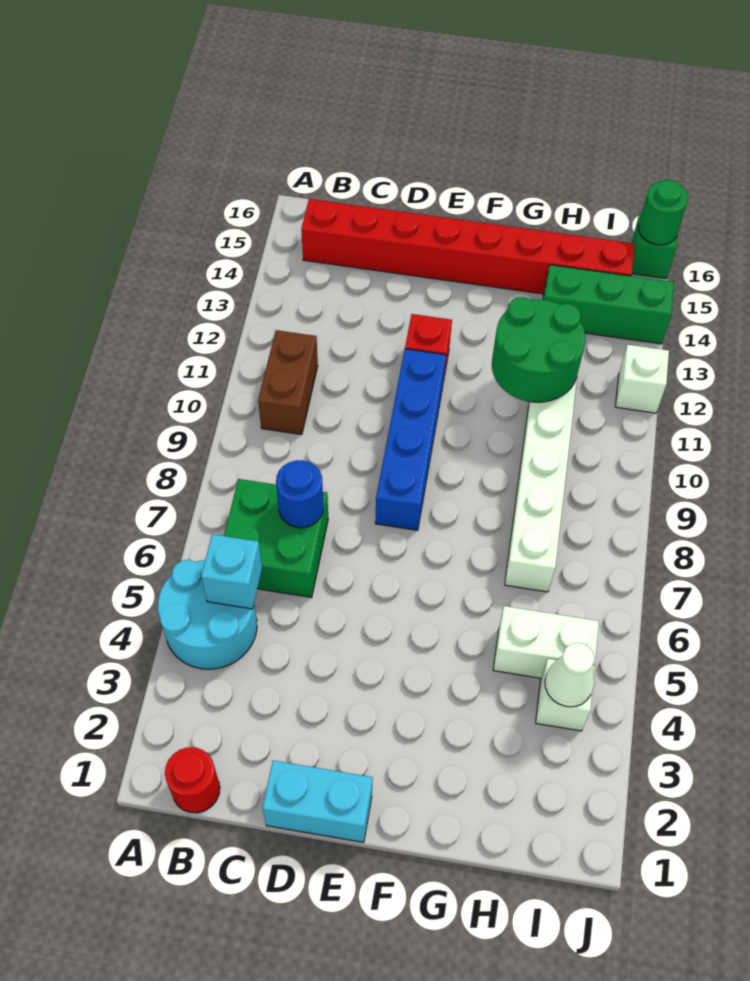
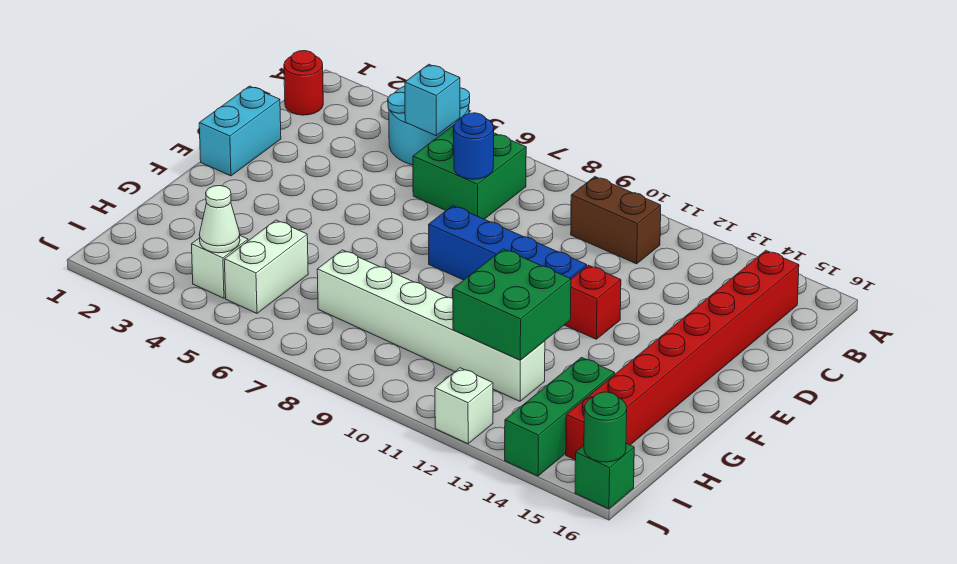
green 2x2 round brick [492,297,586,402] -> green 2x2 brick [453,249,571,360]

